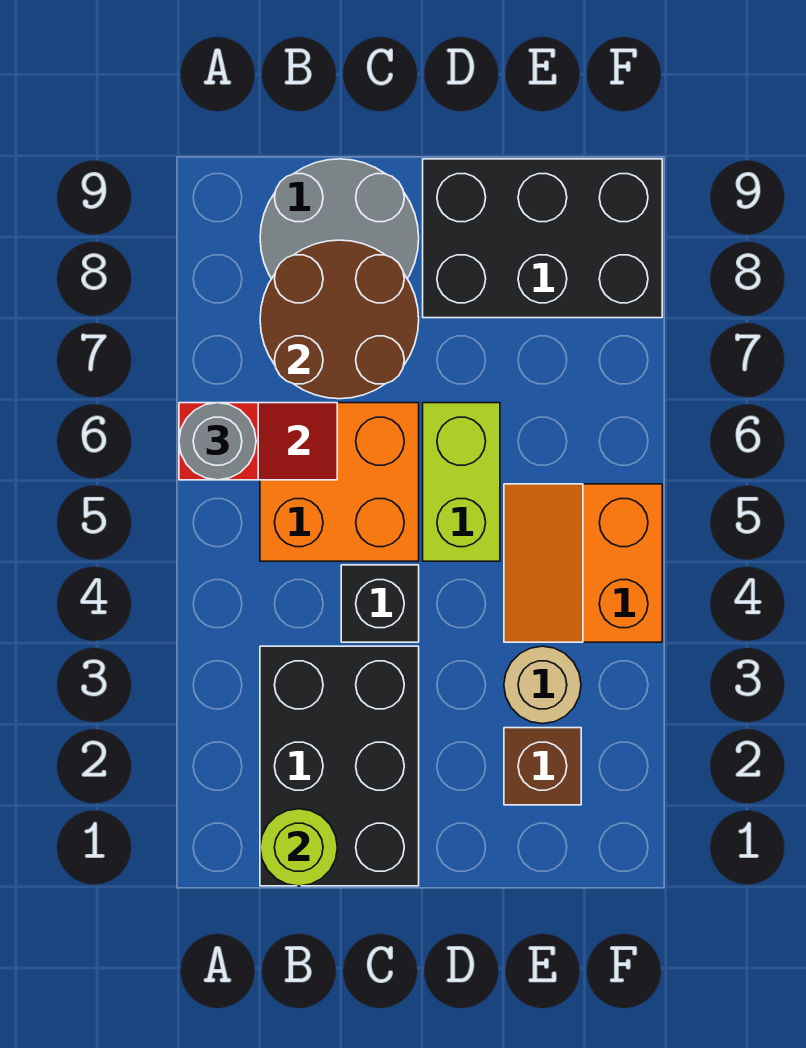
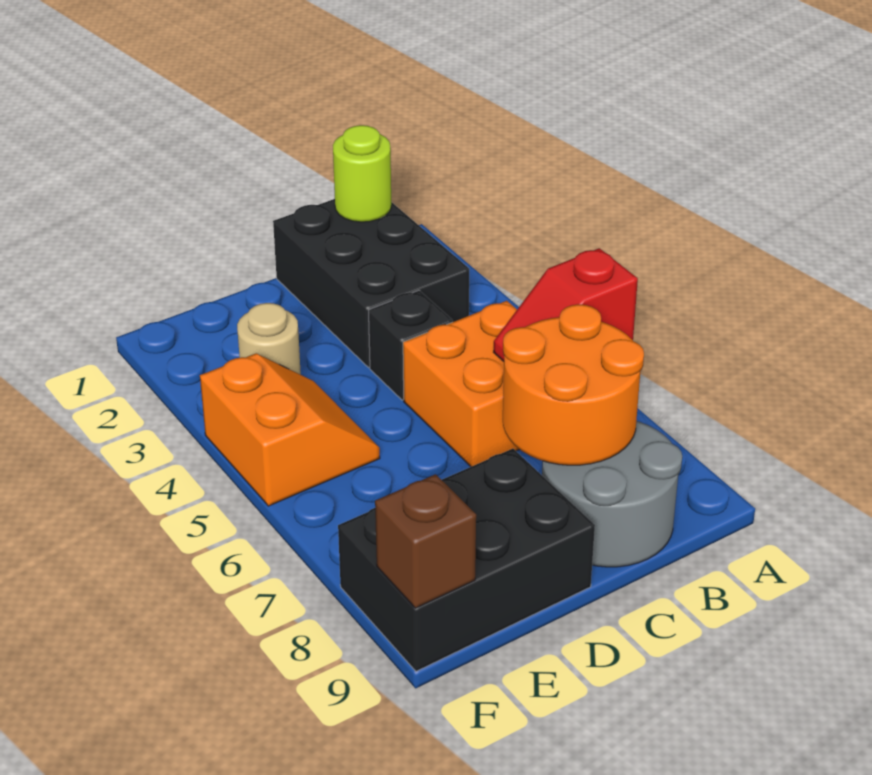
grey 1x1 round brick [179,403,256,480] -> none
brown 2x2 round brick [260,240,419,399] -> orange 2x2 round brick [503,304,644,465]
lime 1x2 brick [423,403,500,561] -> none
brown 1x1 brick [504,728,581,805] -> brown 1x1 brick moved to [375,474,476,608]

